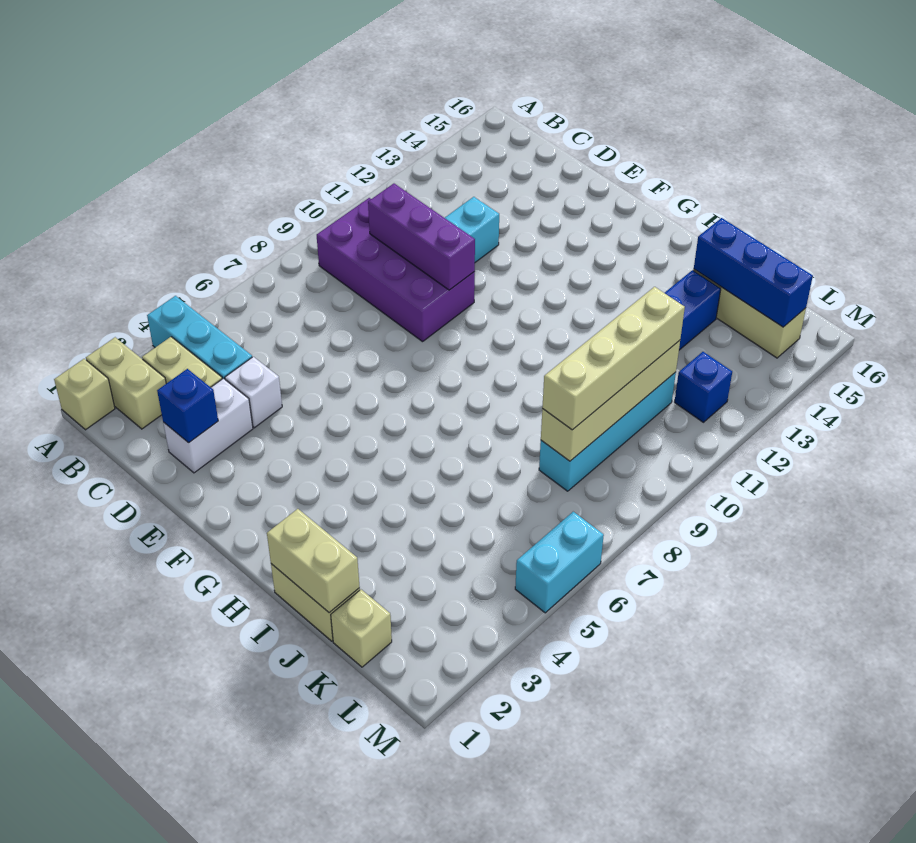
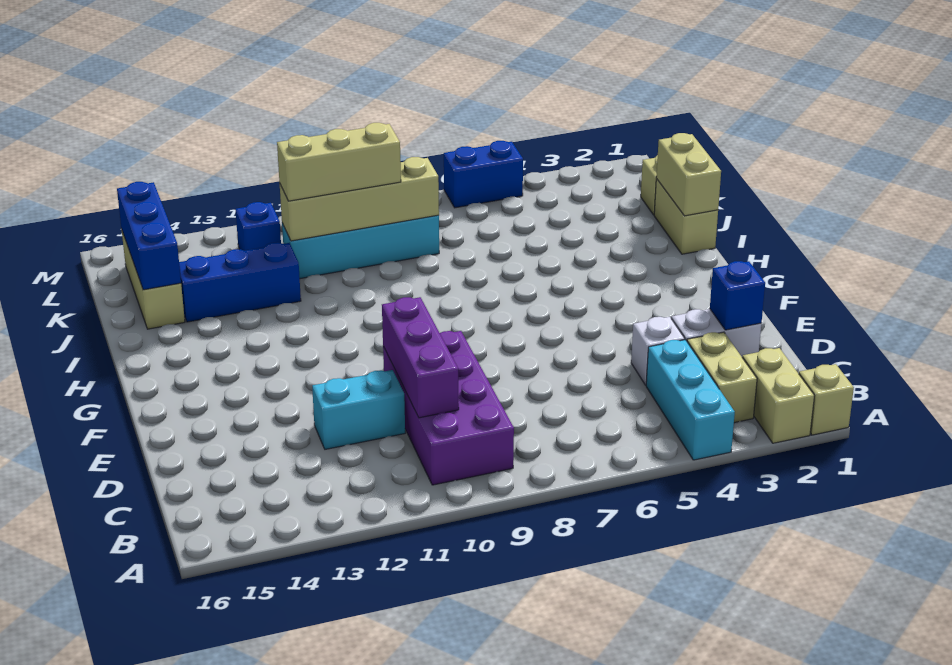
tan 1x4 brick [542,287,685,430] -> tan 1x3 brick [277,123,401,201]
cyan 1x2 brick [515,512,604,613] -> blue 1x2 brick [444,141,523,208]

